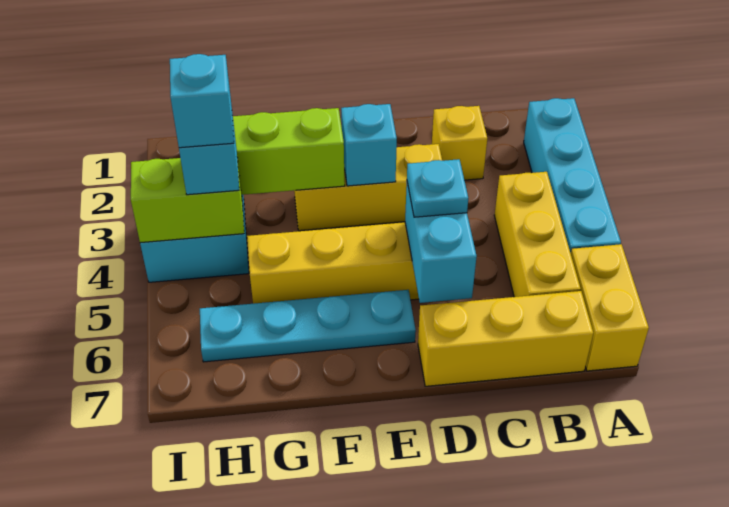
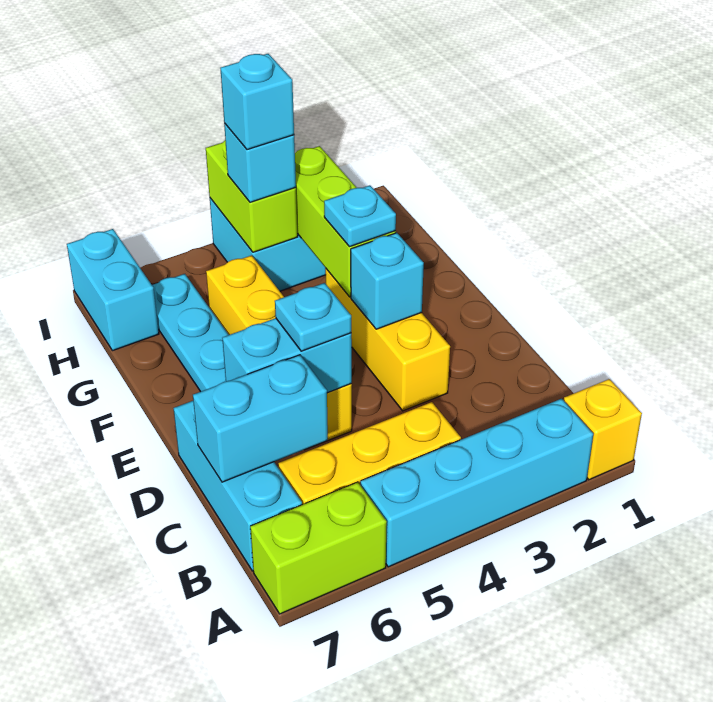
yellow 1x2 brick [571,244,649,371] -> lime 1x2 brick [250,482,387,614]
yellow 1x3 brick [418,291,593,386] -> cyan 1x3 brick [174,401,302,571]
yellow 1x1 brick [432,106,487,180] -> yellow 1x1 brick moved to [564,379,642,480]
none -> cyan 1x2 brick [193,355,328,482]
none -> cyan 1x1 plate [324,185,396,247]
none -> cyan 1x2 brick [67,229,159,351]

